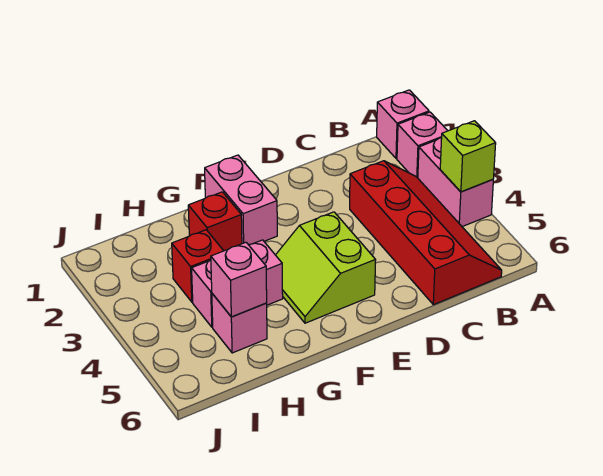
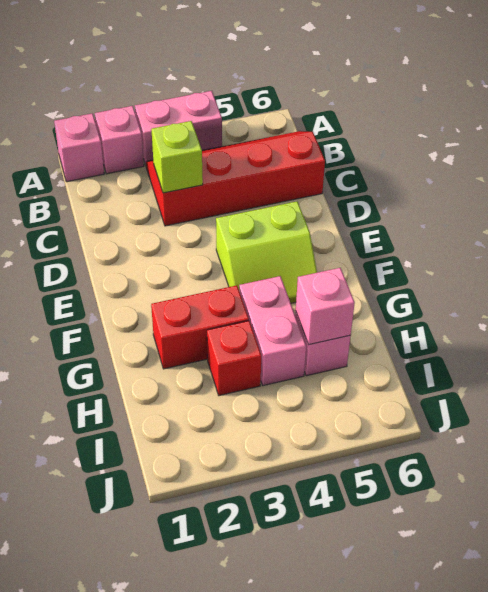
lime 1x1 brick [440,121,496,192] -> lime 1x1 brick moved to [151,121,203,193]
pink 1x2 brick [205,155,277,245] -> none
red 1x1 brick [188,192,242,251] -> red 1x2 brick [151,285,249,369]

